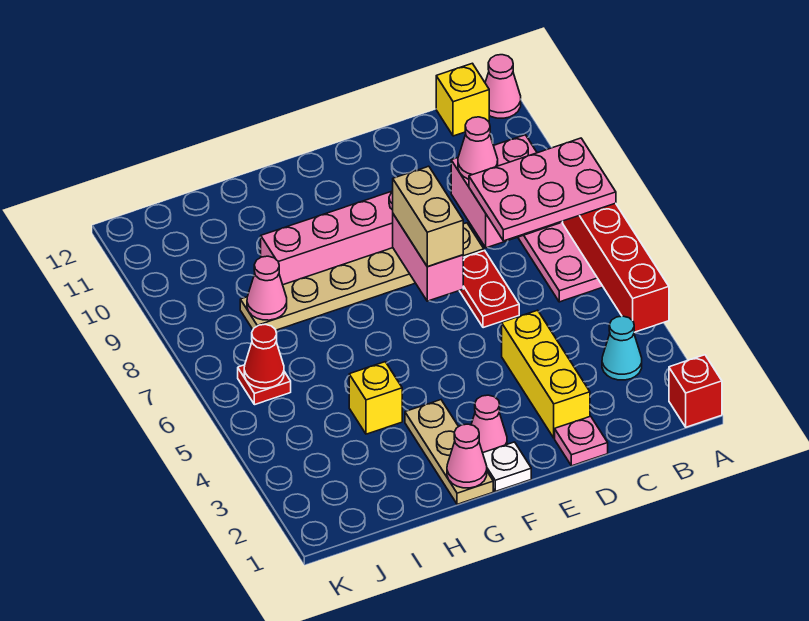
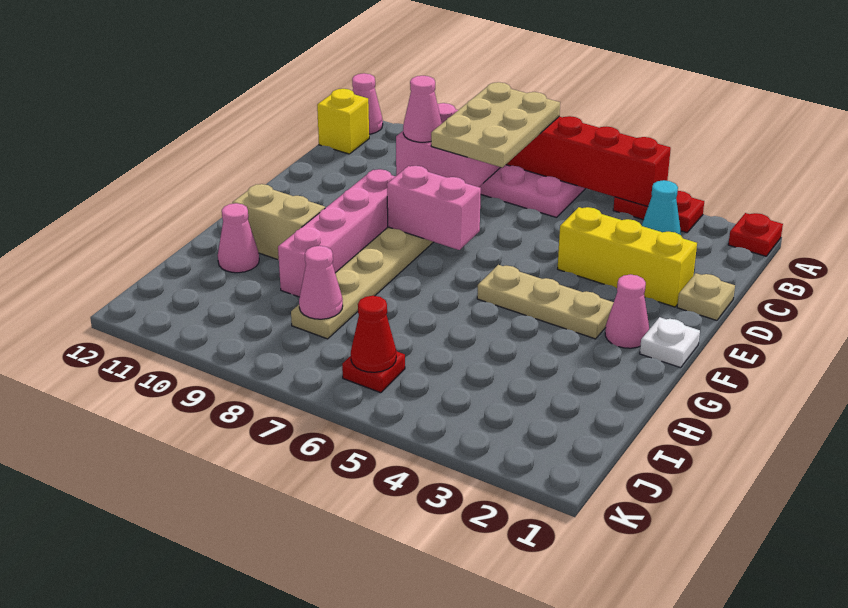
red 1x1 brick [669,355,722,427] -> red 1x1 plate [728,213,783,256]
pink 2x3 plate [469,138,616,241] -> tan 2x3 plate [431,82,560,167]
pink 1x1 plate [555,416,608,466] -> tan 1x1 plate [677,273,735,320]
red 1x2 plate [460,250,519,328] -> red 1x2 plate moved to [613,191,704,233]
tan 1x2 brick [393,166,463,267] -> tan 1x2 brick moved to [232,184,325,260]
tan 1x3 plate [405,400,493,504] -> tan 1x3 plate moved to [477,265,614,339]
pink 1x1 cone [447,424,487,488] -> pink 1x1 cone moved to [218,203,259,273]
yellow 1x1 brick [349,362,402,434] -> none

